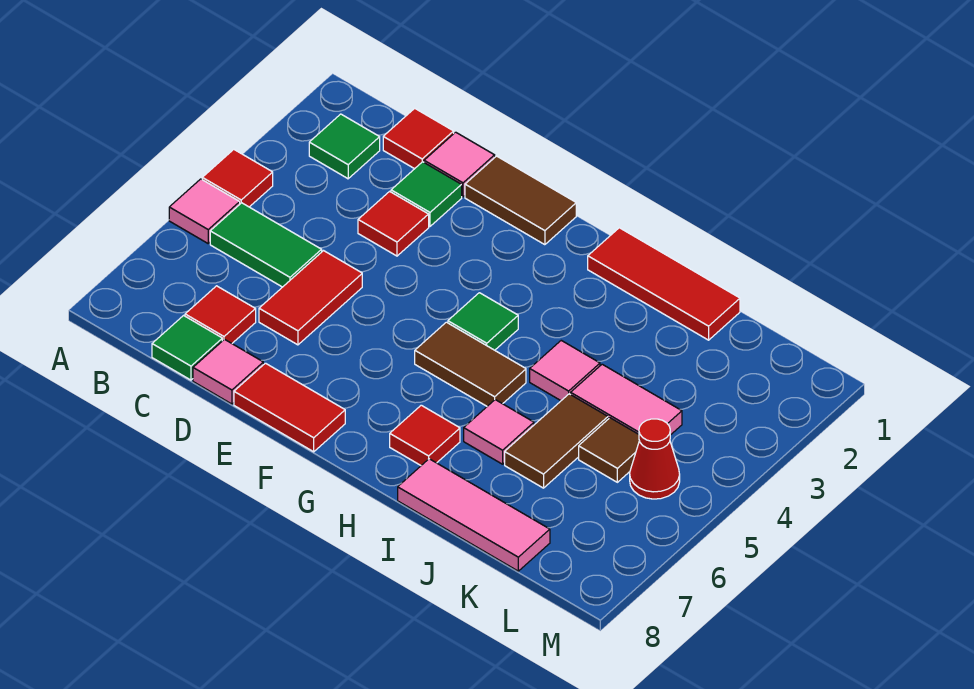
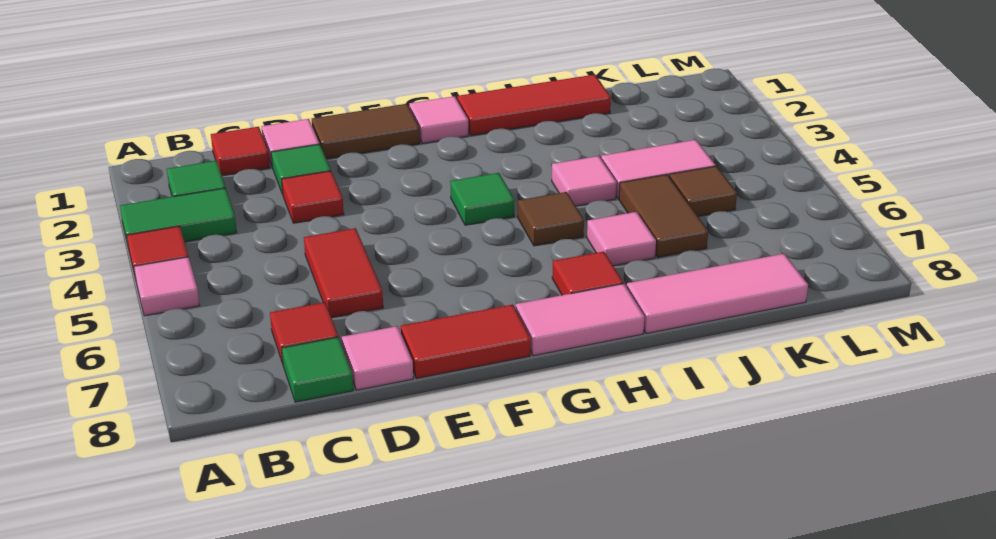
green 1x2 tile [210,203,322,287] -> green 1x2 tile moved to [120,188,237,248]
none -> pink 1x1 tile [409,96,469,143]
brown 1x2 tile [415,322,526,406] -> brown 1x1 tile [518,192,584,246]
none -> pink 1x2 tile [516,284,644,356]
red 1x1 cone [630,419,680,499] -> none

